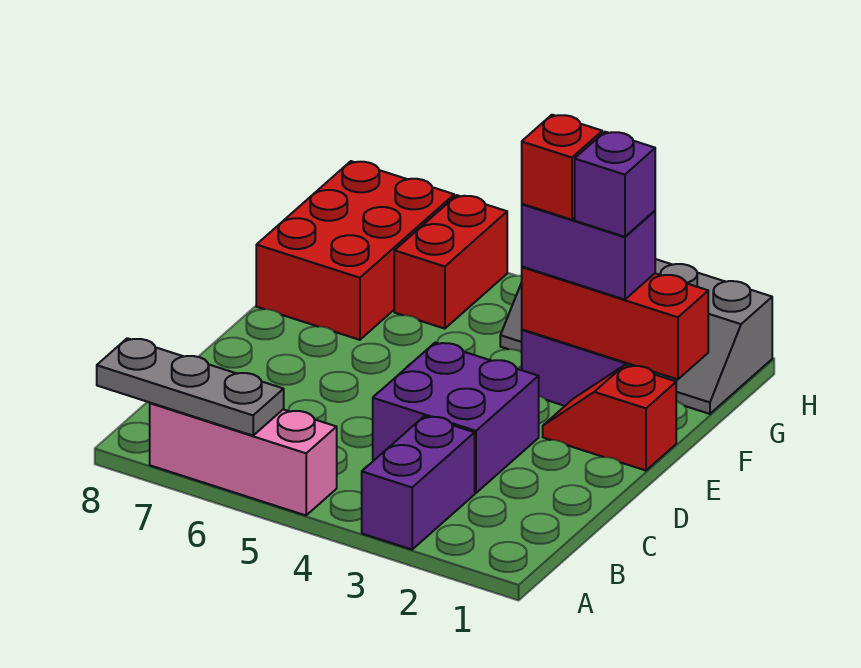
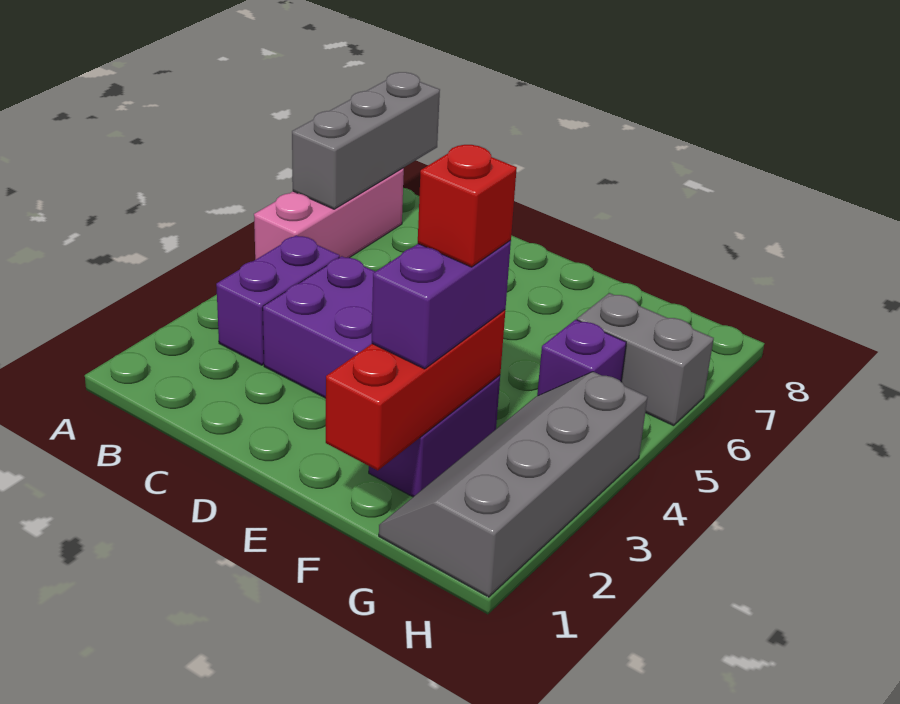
purple 1x2 brick [362,416,475,550] -> purple 1x2 brick turned to [216,235,340,365]
grey 1x3 plate [97,338,284,436] -> grey 1x3 brick [292,72,440,209]
red 1x2 slope [543,365,676,471] -> none
purple 1x1 brick [575,132,655,237] -> purple 1x1 brick moved to [537,320,626,396]
red 2x3 brick [256,161,454,340] -> none
red 1x2 brick [394,195,507,329] -> grey 1x2 brick [577,293,714,426]

